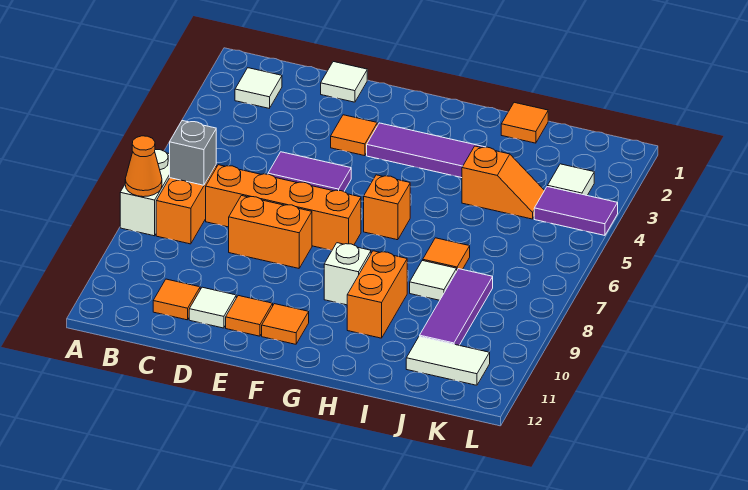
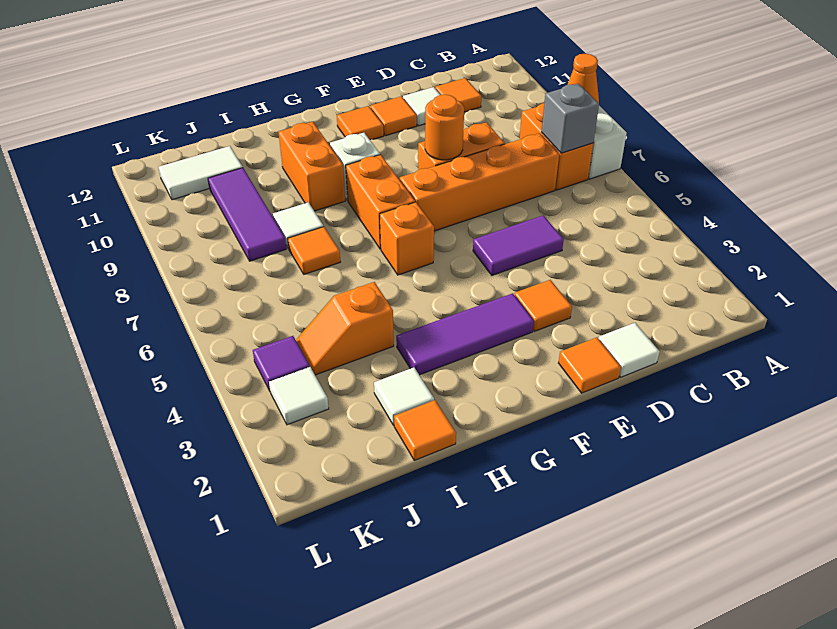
white 1x1 tile [235,68,282,108] -> white 1x1 tile moved to [374,367,434,425]
none -> orange 1x1 tile [559,337,621,393]
none -> orange 1x1 round brick [425,95,464,160]
none -> orange 1x2 brick [346,155,415,249]
purple 1x2 tile [534,187,618,235] -> purple 1x1 tile [253,336,310,391]

